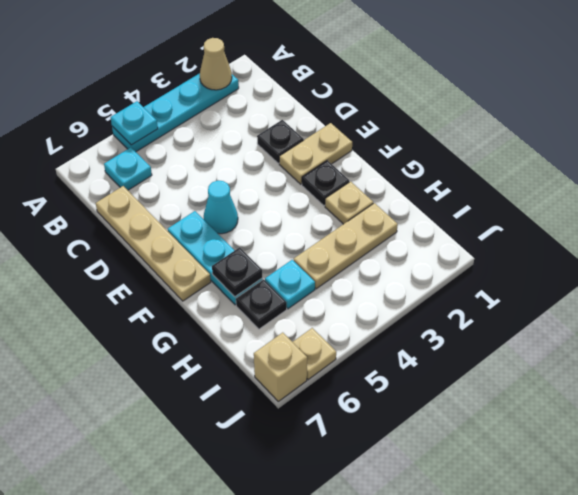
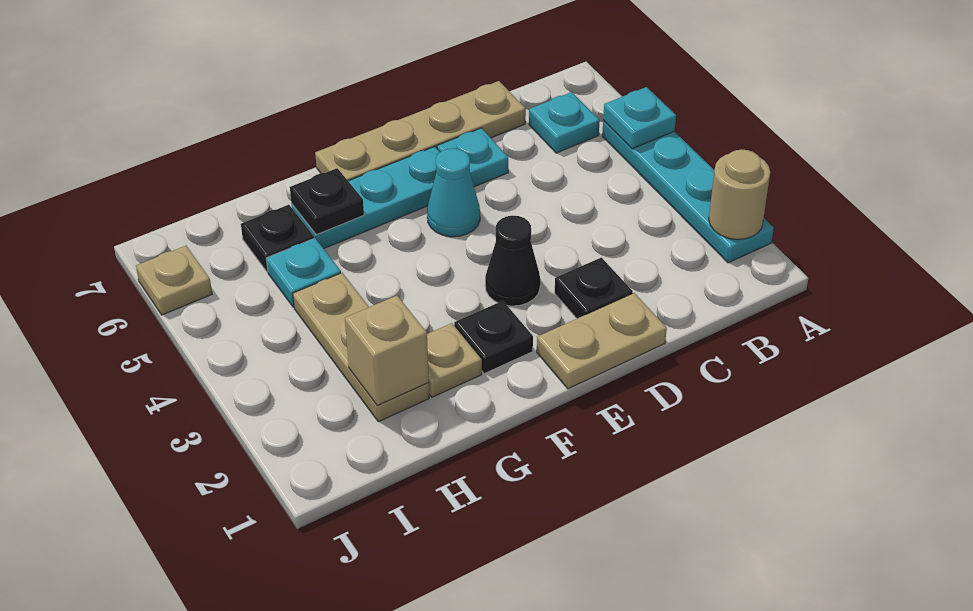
tan 1x1 cone [200,38,232,90] -> tan 1x1 round brick [709,149,770,239]
none -> cyan 1x1 plate [437,128,508,187]
tan 1x2 plate [279,123,352,184] -> tan 1x2 plate turned to [537,293,667,389]
none -> black 1x1 cone [485,216,540,306]
tan 1x1 brick [254,333,307,401] -> tan 1x1 brick moved to [345,296,429,406]

